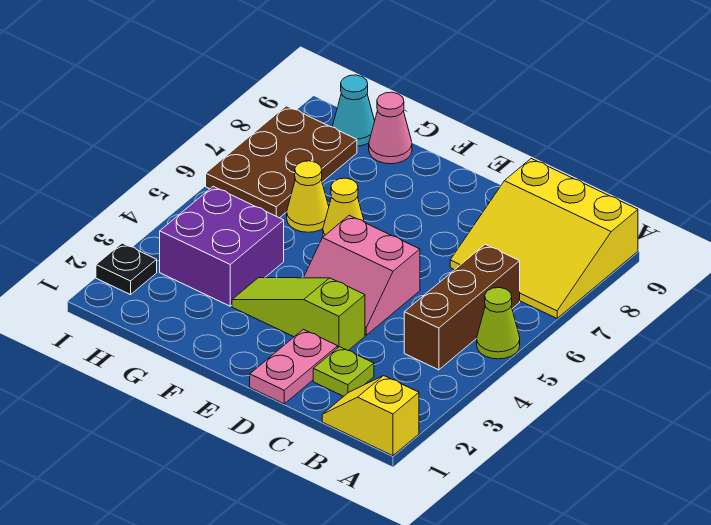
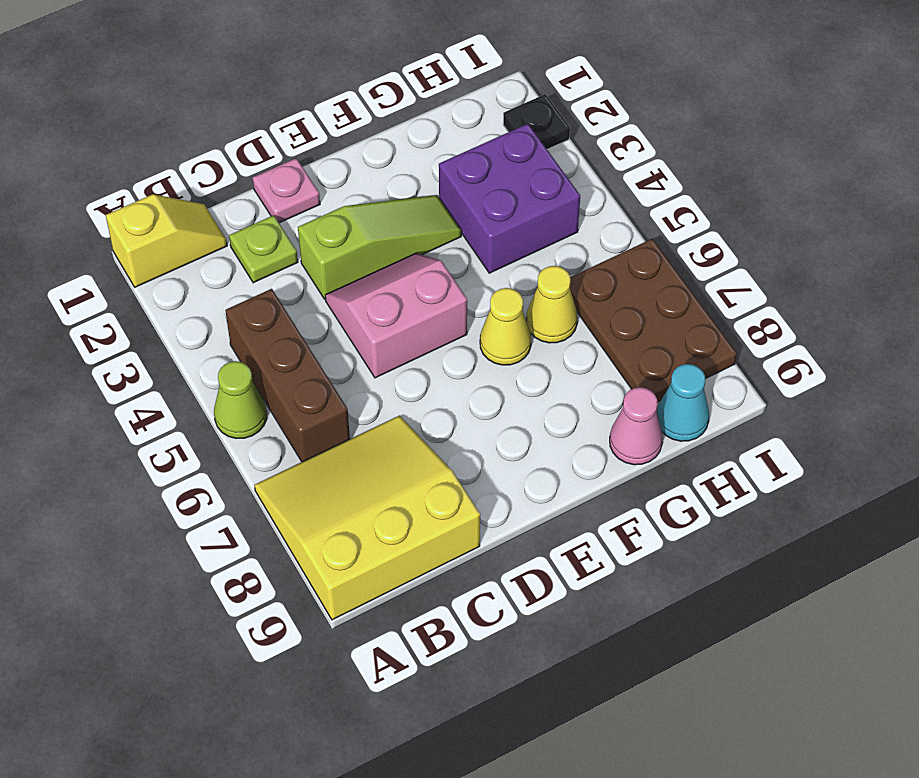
pink 1x2 plate [250,329,338,404] -> pink 1x1 plate [253,158,320,223]

